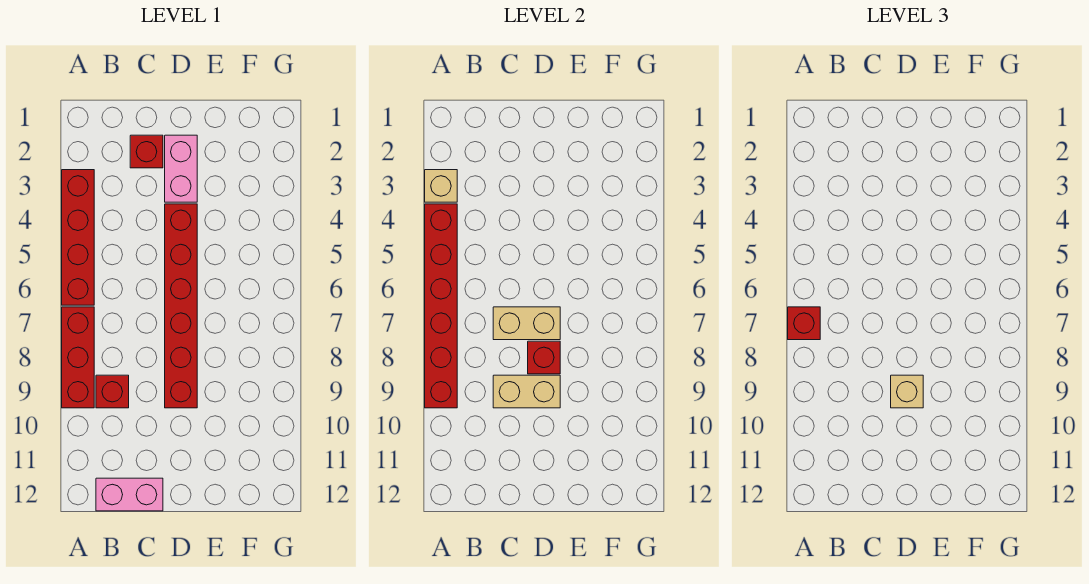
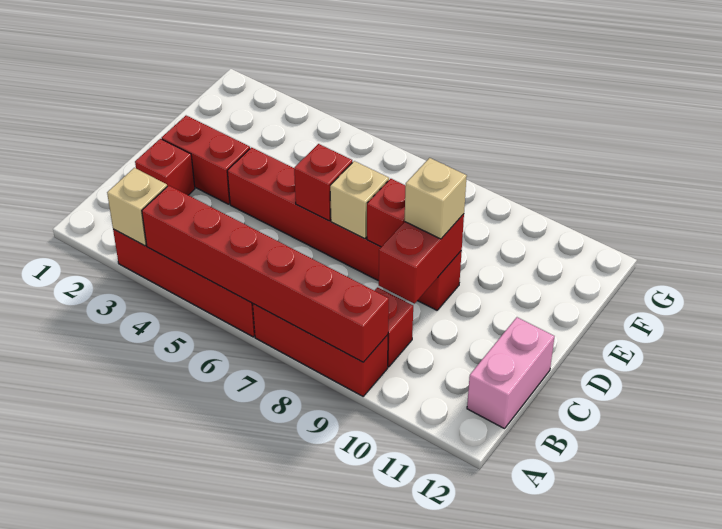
red 1x1 brick [788,307,820,340] -> red 1x1 brick moved to [294,144,352,221]
tan 1x2 brick [493,307,560,340] -> tan 1x1 brick [330,161,389,239]
tan 1x2 brick [493,375,560,408] -> red 1x2 brick [379,214,464,304]
pink 1x2 brick [165,135,197,202] -> red 1x2 brick [162,116,250,204]

